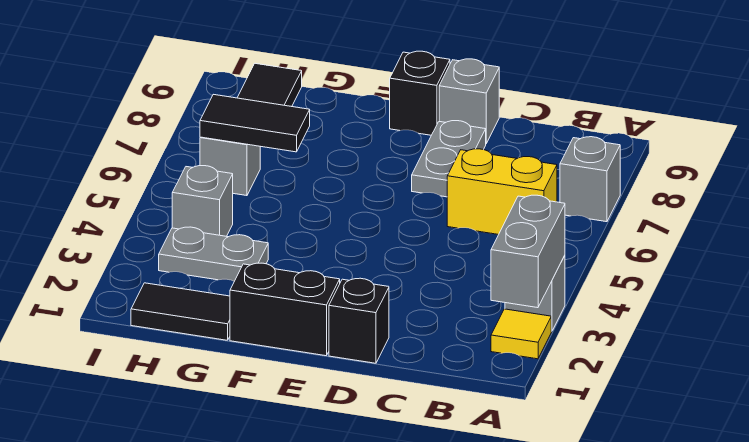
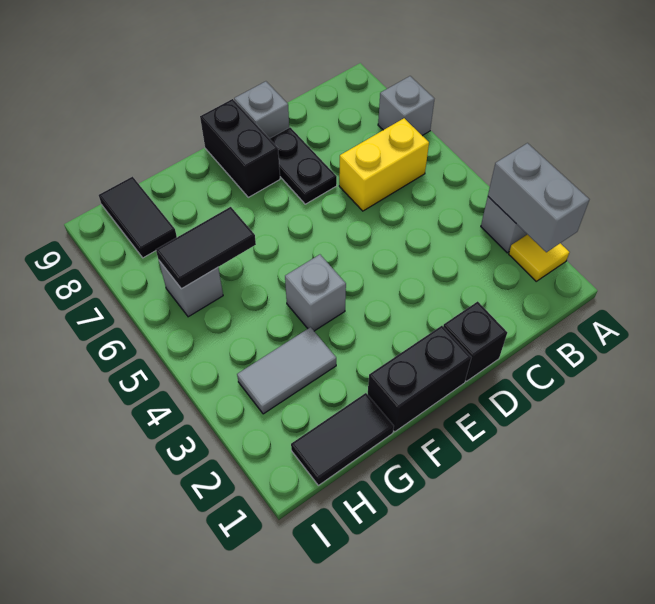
grey 1x2 plate [412,121,486,197] -> black 1x2 plate [270,127,337,204]
black 1x1 brick [390,51,450,135] -> black 1x2 brick [200,99,280,197]
grey 1x2 plate [159,227,268,281] -> grey 1x2 tile [237,327,336,414]
grey 1x1 brick [172,166,233,236] -> grey 1x1 brick moved to [285,255,346,331]

